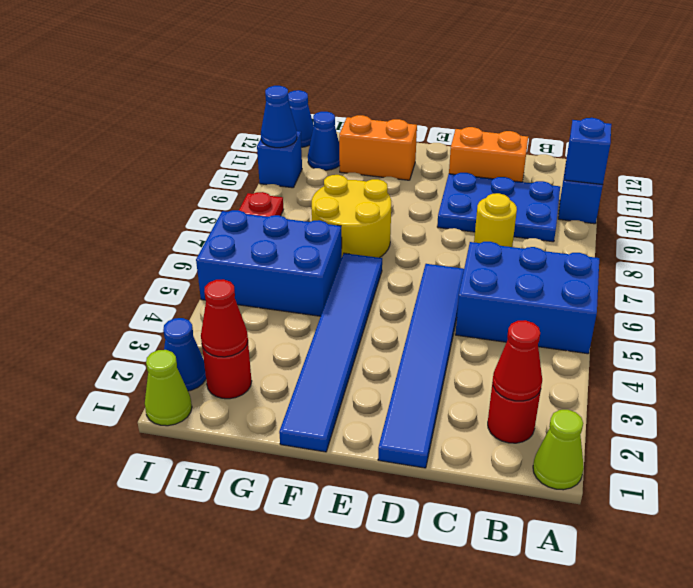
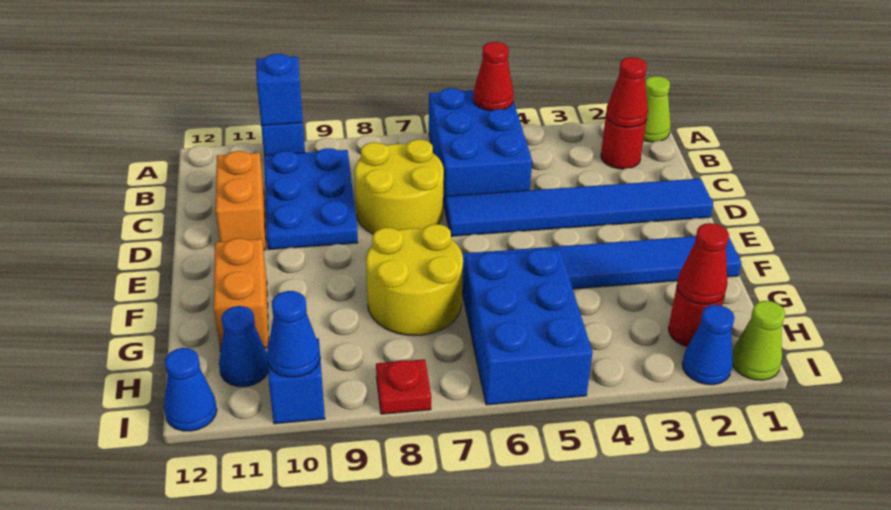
none -> red 1x1 cone [473,42,513,111]
yellow 1x1 round brick [474,193,517,247] -> yellow 2x2 round brick [355,140,444,234]

